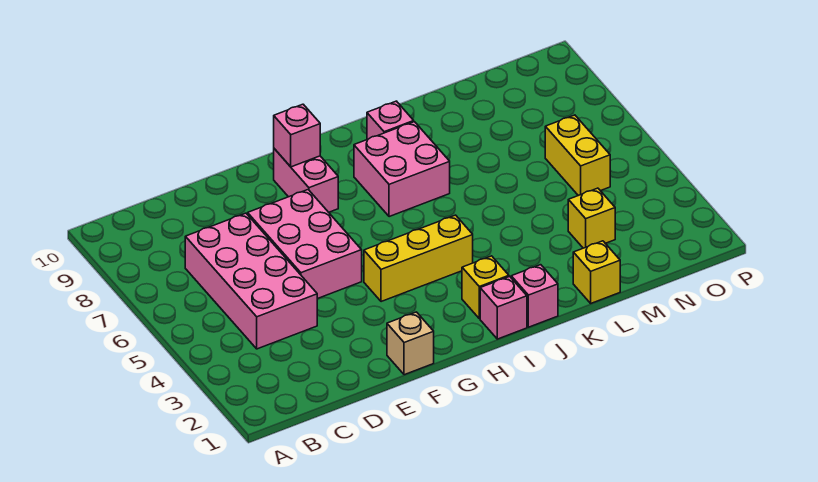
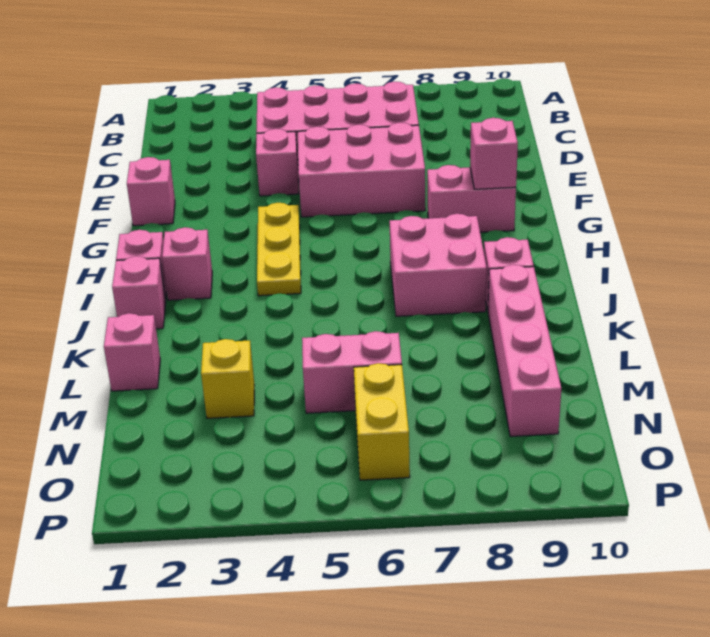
none -> pink 1x1 brick [256,129,299,196]
tan 1x1 brick [387,312,434,375] -> pink 1x1 brick [127,157,175,226]
yellow 1x3 brick [364,215,473,302] -> yellow 1x3 plate [257,203,301,296]
yellow 1x1 brick [462,256,509,319] -> pink 1x1 brick [162,227,212,300]
none -> pink 1x4 brick [488,265,561,436]
yellow 1x1 brick [573,241,620,303] -> pink 1x1 brick [104,313,160,391]
none -> pink 1x2 brick [302,331,402,413]
yellow 1x2 brick [545,115,610,196] -> yellow 1x2 brick turned to [354,363,410,480]

